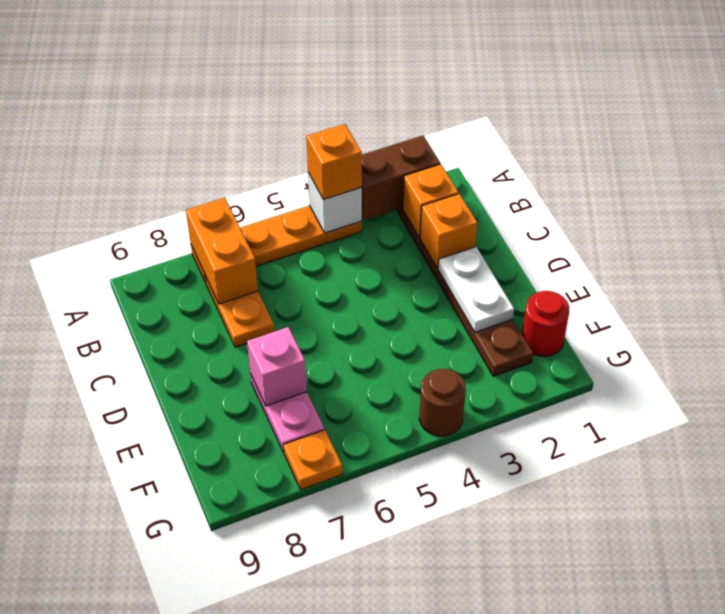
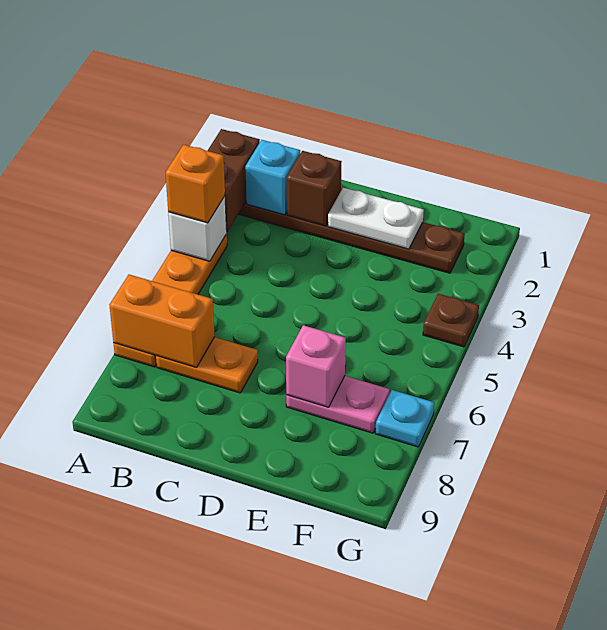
orange 1x1 brick [403,164,459,237] -> cyan 1x1 brick [245,140,300,215]
orange 1x1 brick [420,194,477,268] -> brown 1x1 brick [287,151,342,226]
red 1x1 round brick [522,291,569,357] -> none
brown 1x1 round brick [419,369,466,436] -> brown 1x1 plate [423,294,479,347]
orange 1x1 plate [283,430,342,490] -> cyan 1x1 plate [375,390,434,447]

